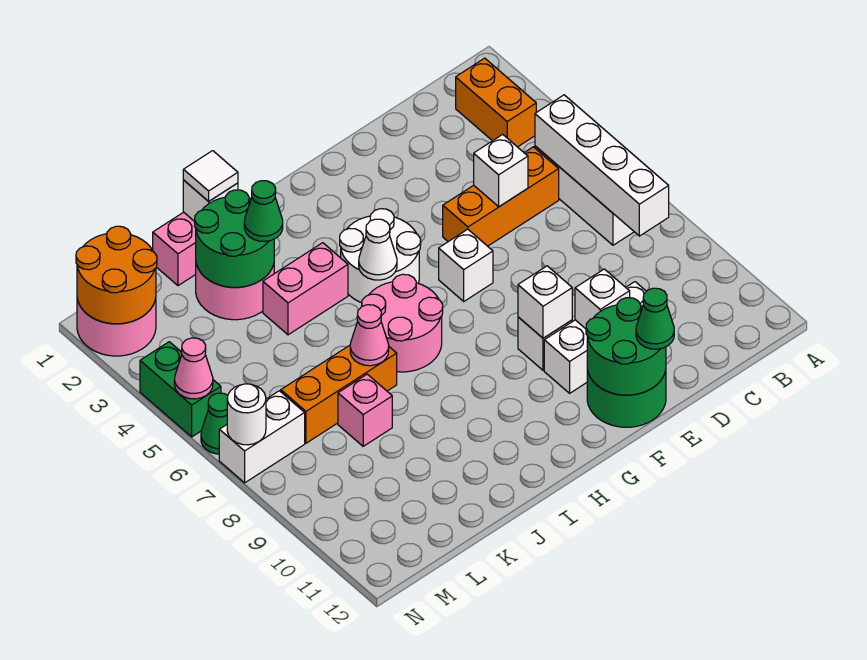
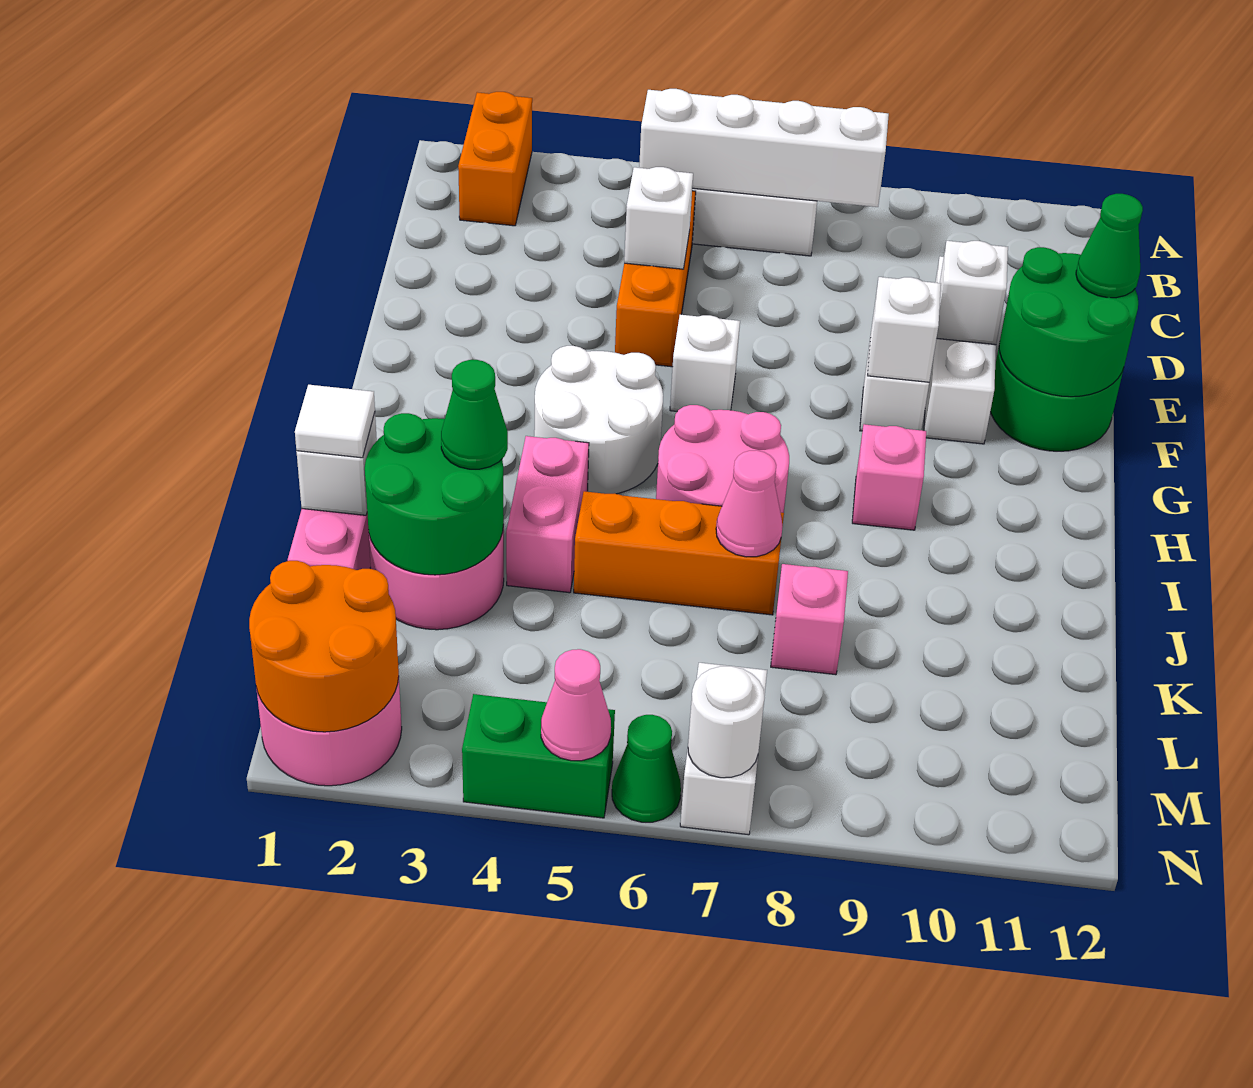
orange 1x2 brick [456,58,536,147] -> orange 1x2 brick turned to [458,92,532,226]
white 1x1 cone [359,219,397,280] -> none
none -> pink 1x1 brick [852,424,926,530]
orange 1x3 brick [281,345,397,443] -> orange 1x3 brick turned to [574,491,784,615]

